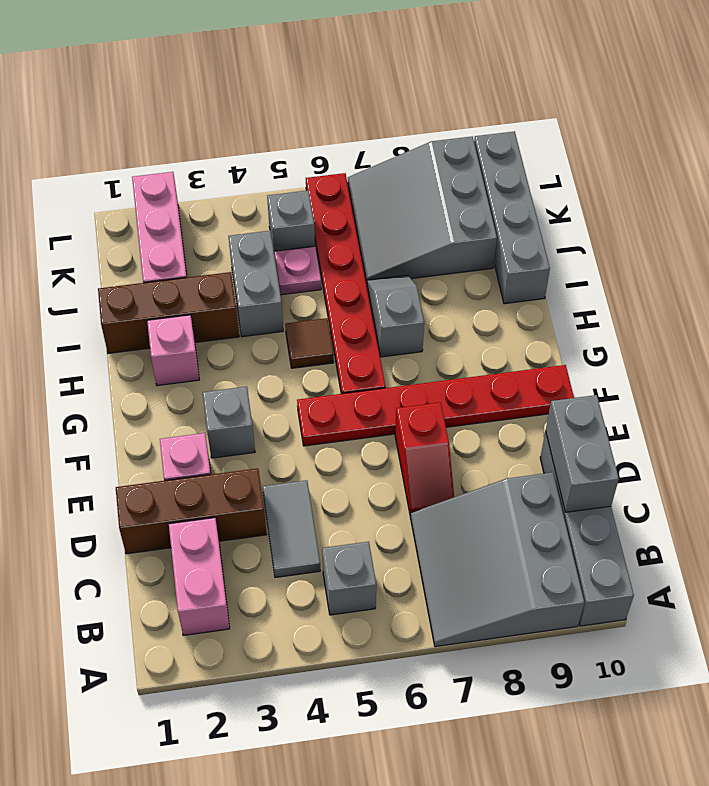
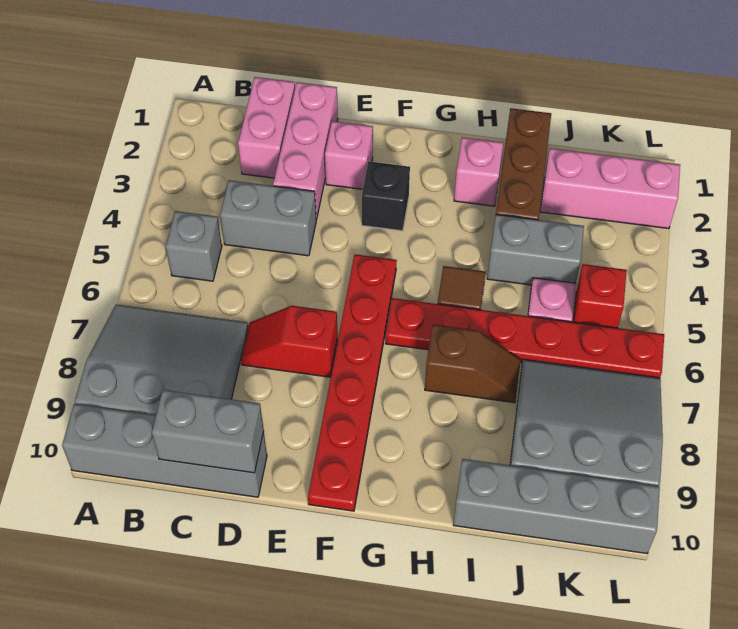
pink 1x2 brick [169,518,230,635] -> pink 1x2 brick turned to [238,77,295,178]
grey 1x2 tile [263,480,320,578] -> grey 1x2 brick [220,180,316,256]
brown 1x3 brick [116,468,267,554] -> pink 1x3 brick [273,82,338,219]
grey 1x1 brick [203,387,255,458] -> black 1x1 brick [362,161,410,231]
grey 1x2 slope [367,275,424,357] -> brown 1x2 slope [425,325,521,403]
grey 1x1 brick [267,191,315,251] -> red 1x1 brick [573,264,627,328]

